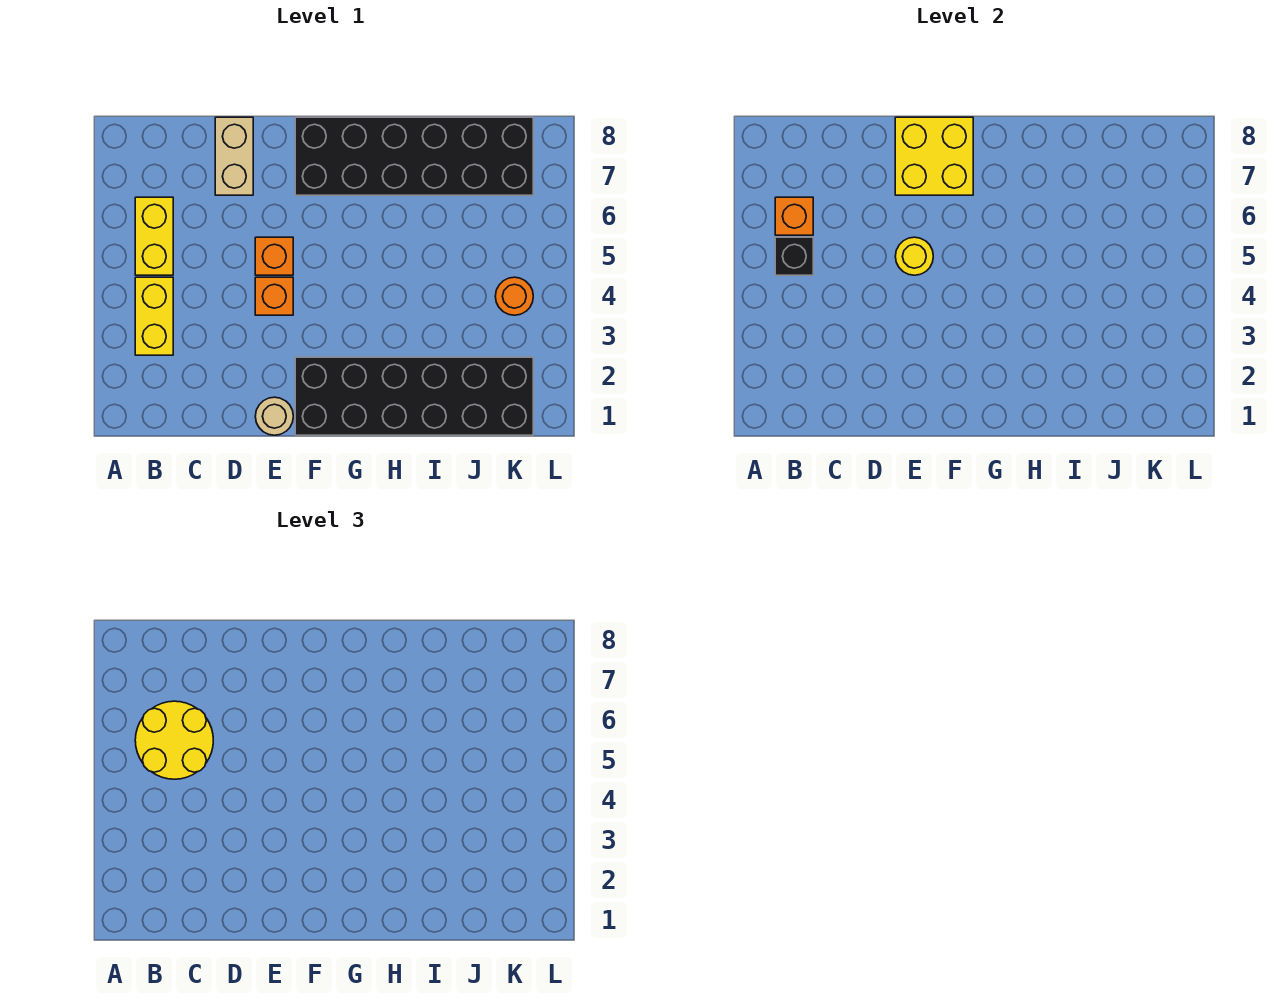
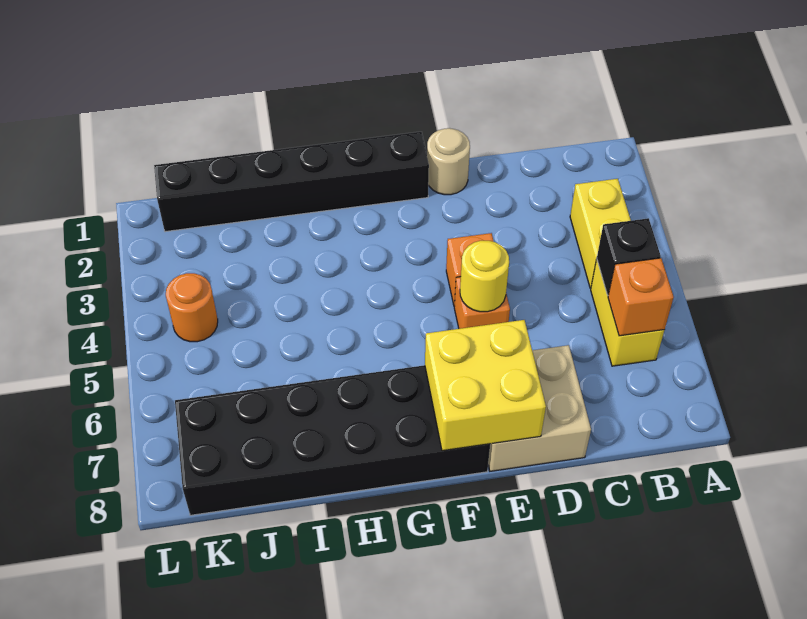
yellow 2x2 round brick [135,701,213,779] -> none
tan 1x2 brick [215,117,253,195] -> tan 2x2 brick [488,345,591,471]
black 2x6 brick [295,357,533,435] -> black 1x6 brick [154,132,429,232]

